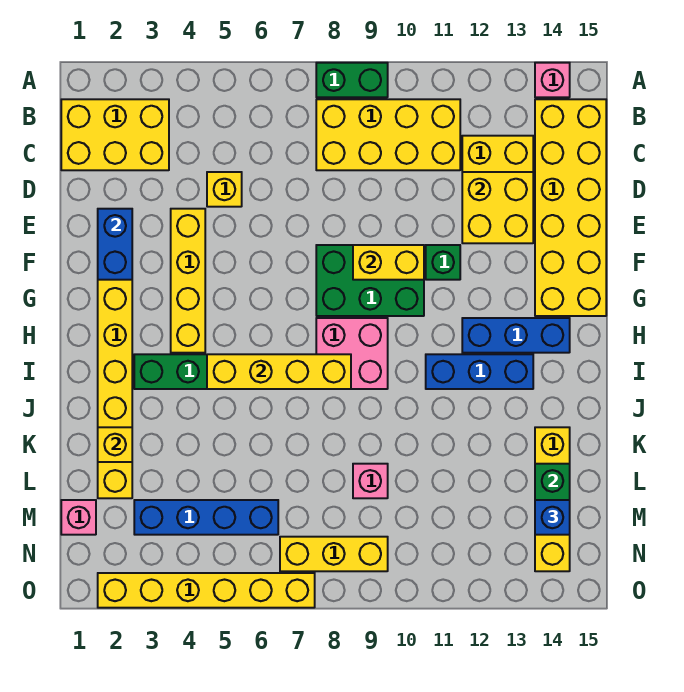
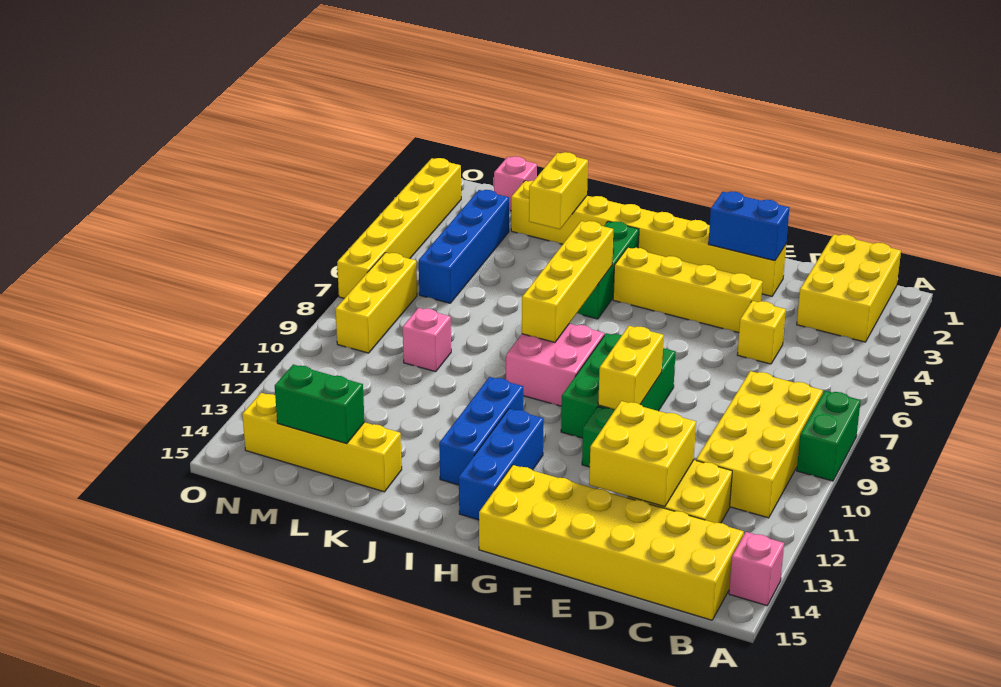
yellow 1x1 brick [98,427,132,462] -> yellow 1x2 brick [529,152,588,229]
blue 1x1 brick [535,500,570,535] -> none

